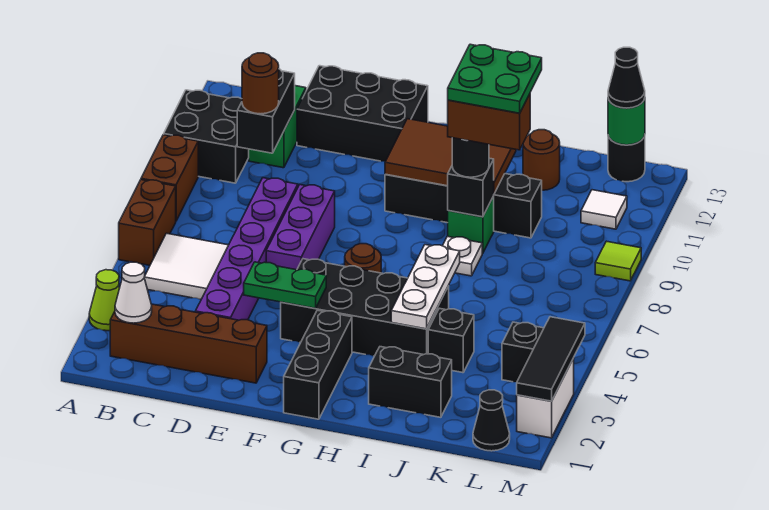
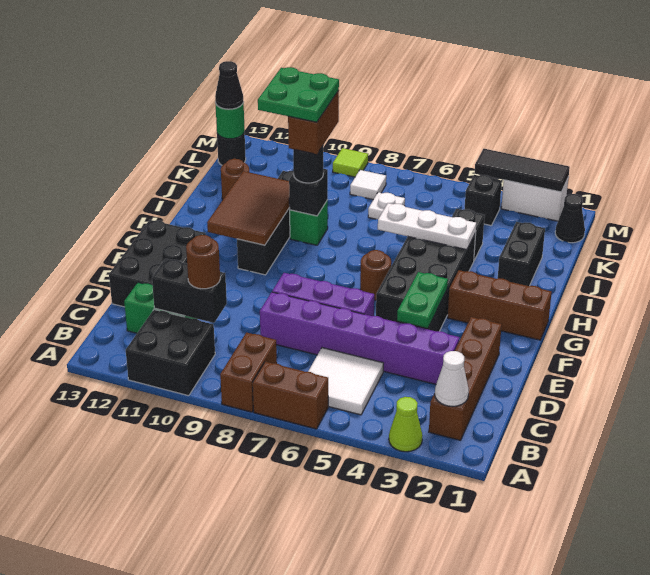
brown 1x2 brick [141,135,198,221] -> brown 1x2 brick turned to [220,333,277,412]
black 1x3 brick [284,310,352,419] -> brown 1x3 brick [448,270,552,340]
white 1x1 plate [443,236,482,276] -> white 1x1 plate moved to [368,192,405,219]
white 1x1 tile [581,190,627,229] -> white 1x1 tile moved to [350,170,386,200]

